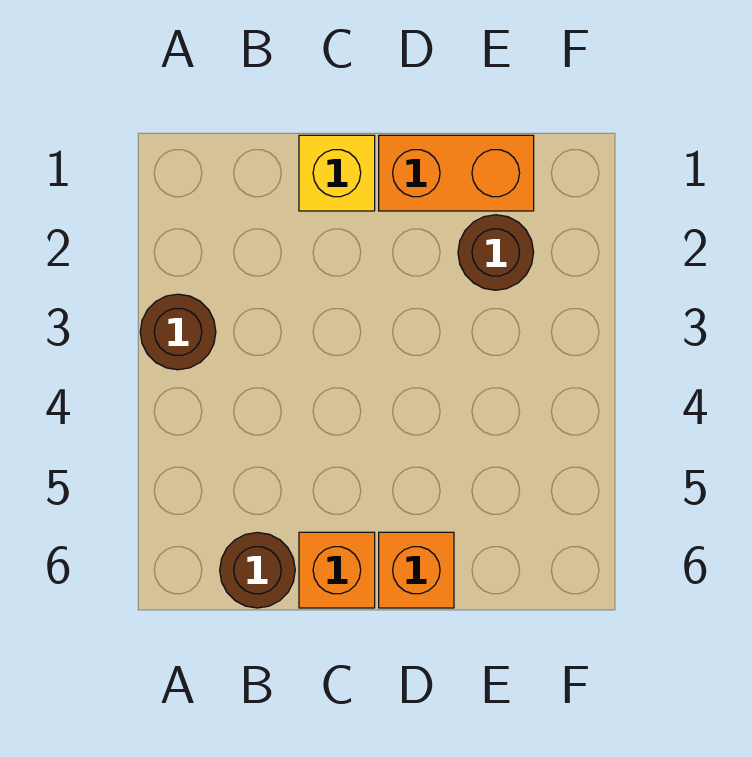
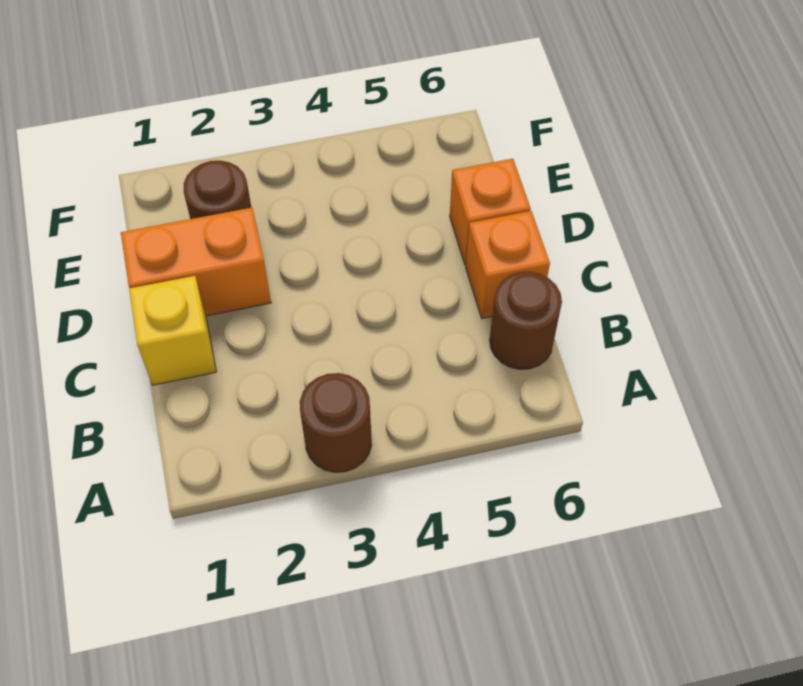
orange 1x2 brick [379,135,534,211] -> orange 1x2 brick turned to [121,208,271,316]

